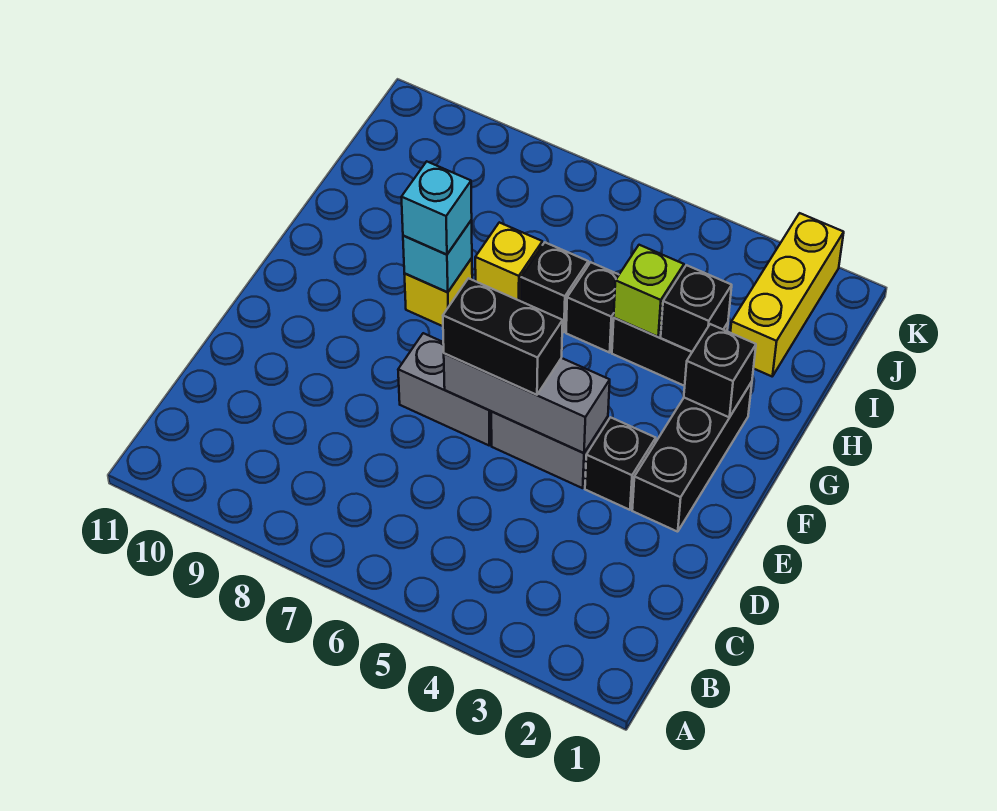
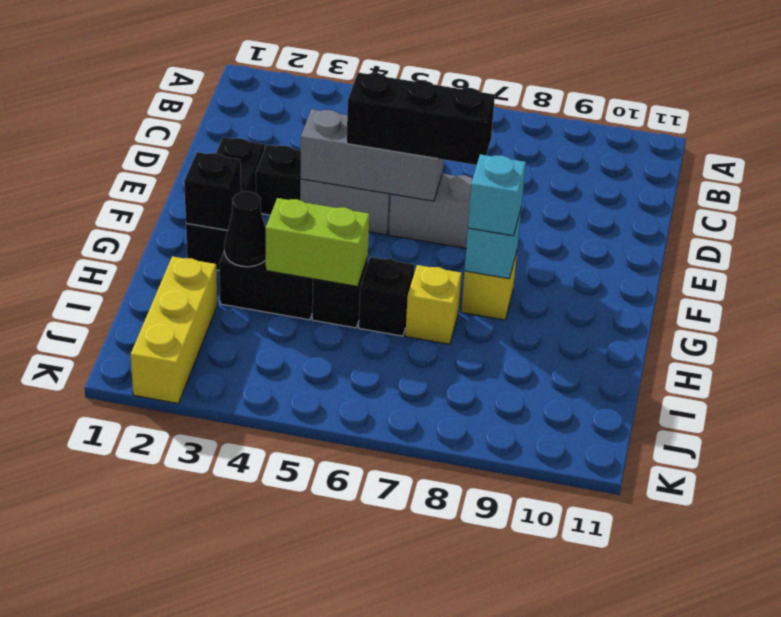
black 1x2 brick [443,278,563,395] -> black 1x3 brick [347,73,495,165]
black 1x1 brick [661,265,732,352] -> black 1x1 cone [224,191,266,267]
lime 1x1 brick [614,245,684,337] -> lime 1x2 brick [266,198,369,286]

